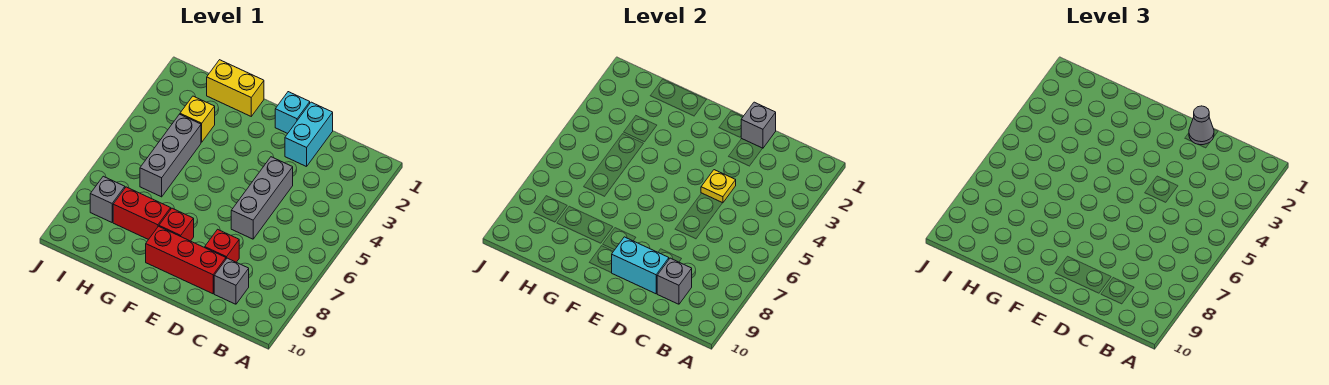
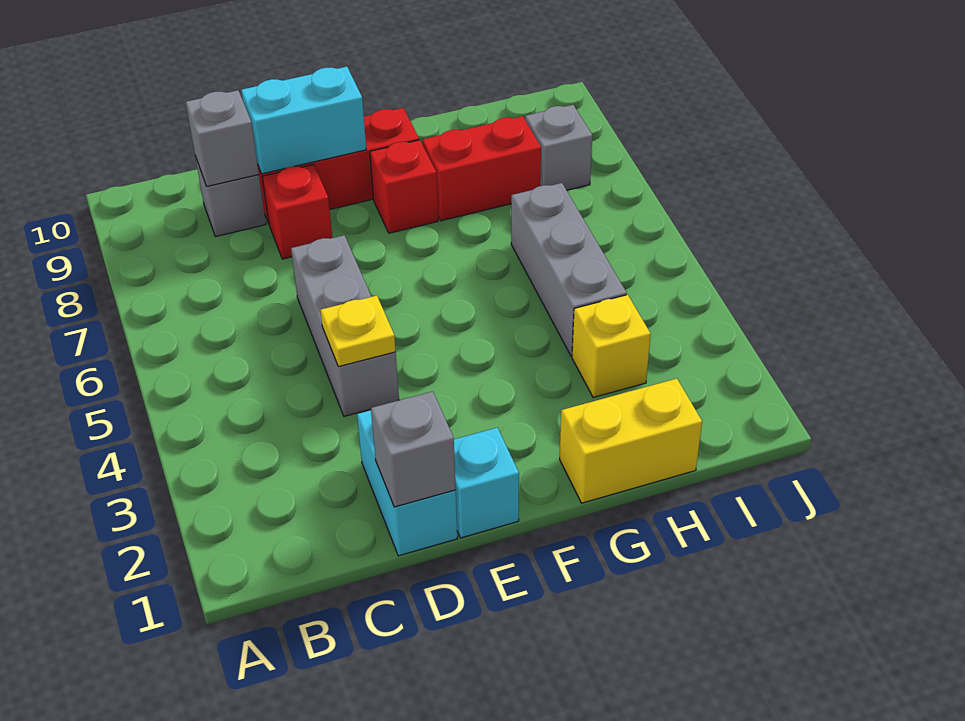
grey 1x1 cone [1189,106,1214,145] -> none

